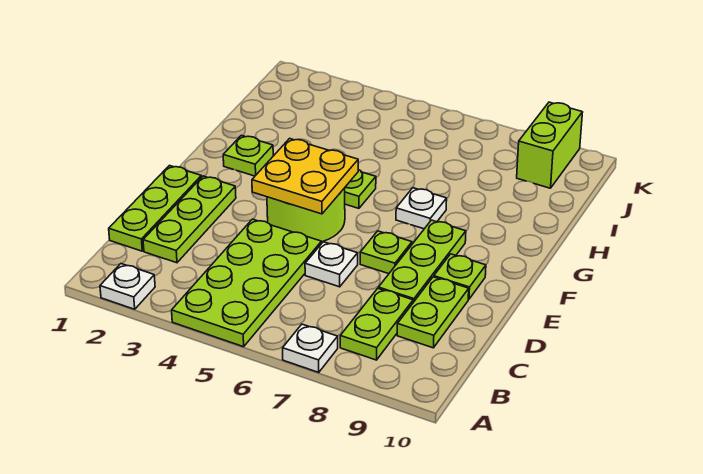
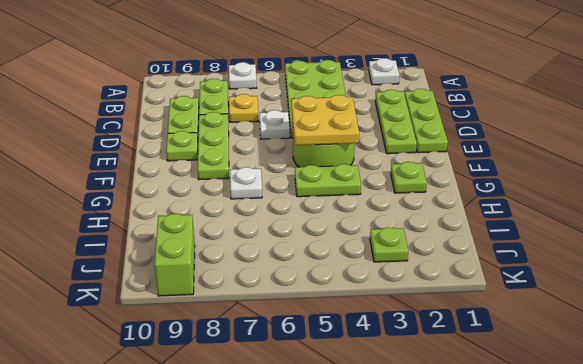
none -> yellow 1x1 plate [229,94,258,122]
lime 1x1 plate [360,231,412,274] -> lime 1x1 plate moved to [370,227,408,262]

